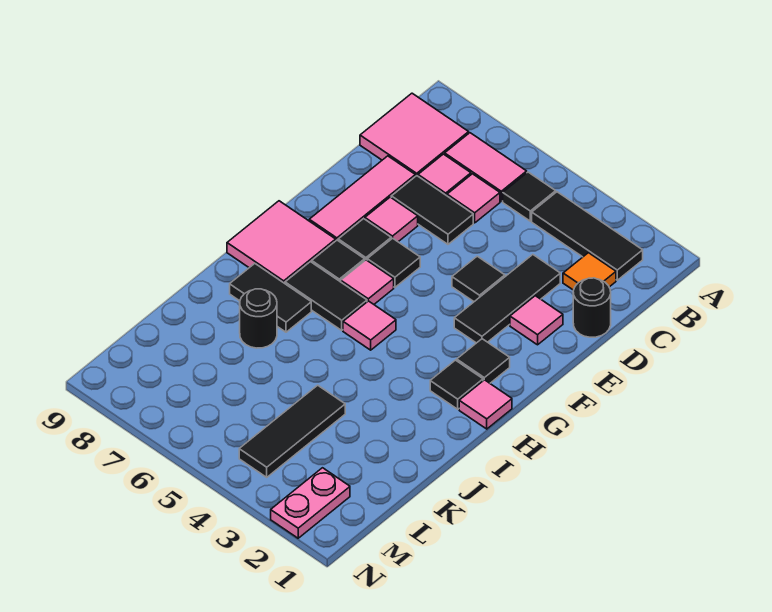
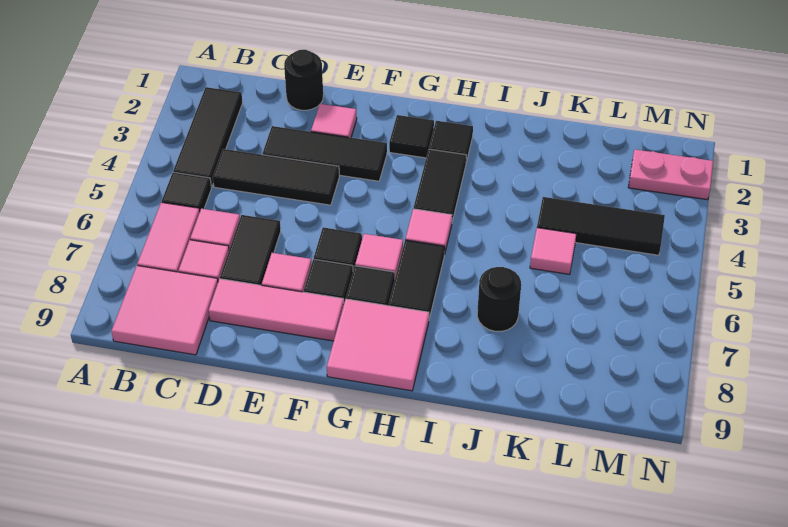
orange 1x1 tile [563,253,616,290] -> none
black 1x1 tile [452,256,505,302] -> black 1x3 tile [213,149,339,205]
pink 1x1 tile [459,380,512,429] -> pink 1x1 tile moved to [530,228,576,274]
black 1x2 tile [230,264,311,332] -> black 1x2 tile moved to [414,149,466,222]

